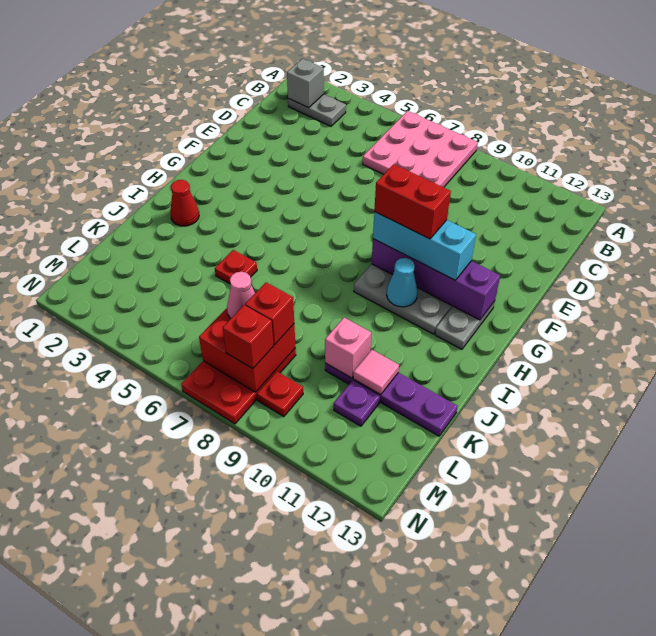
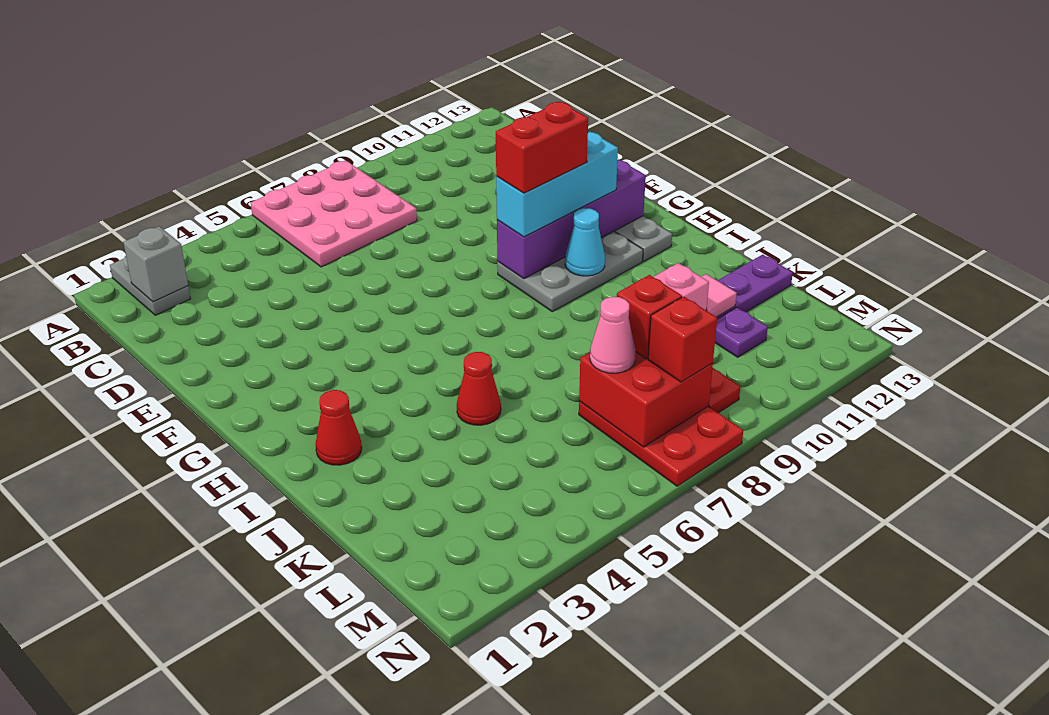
grey 1x2 plate [288,94,346,126] -> grey 1x2 plate turned to [110,256,190,315]
red 1x1 plate [215,250,257,284] -> red 1x1 cone [457,352,501,425]

